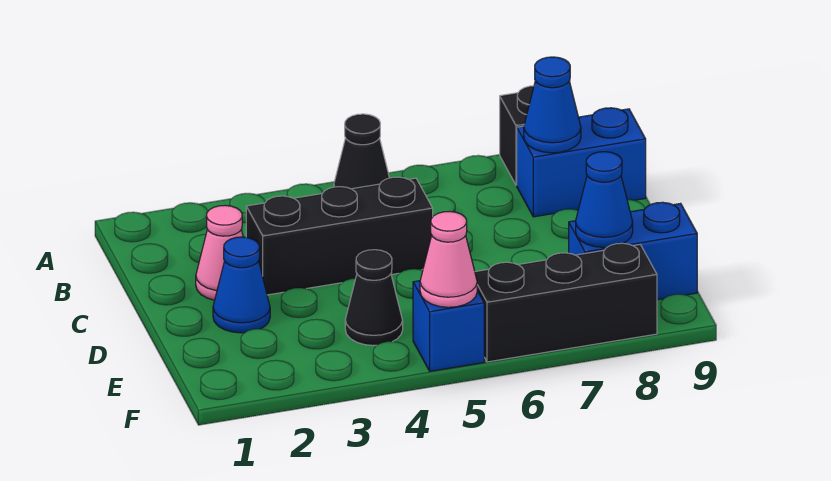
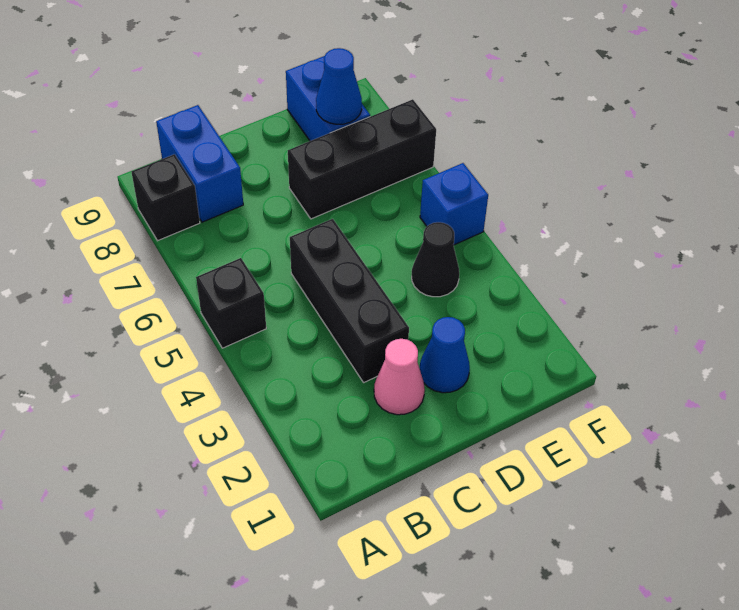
black 1x1 cone [334,114,389,189] -> black 1x1 brick [196,258,266,348]
blue 1x1 cone [524,57,581,153] -> none
pink 1x1 cone [420,211,477,307] -> none
black 1x3 brick [475,243,657,362] -> black 1x3 brick turned to [288,99,436,219]

